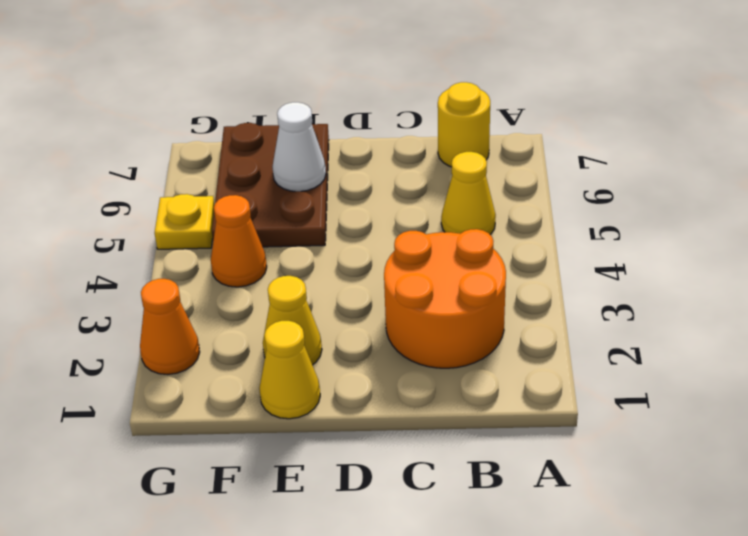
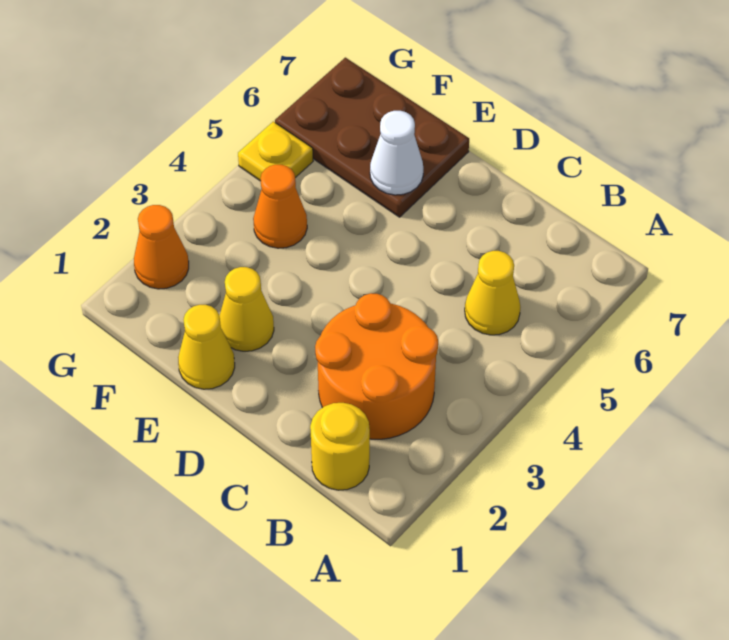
yellow 1x1 round brick [438,82,490,167] -> yellow 1x1 round brick moved to [310,403,370,490]
brown 2x3 plate [212,123,329,247] -> brown 2x3 plate turned to [275,58,469,217]

